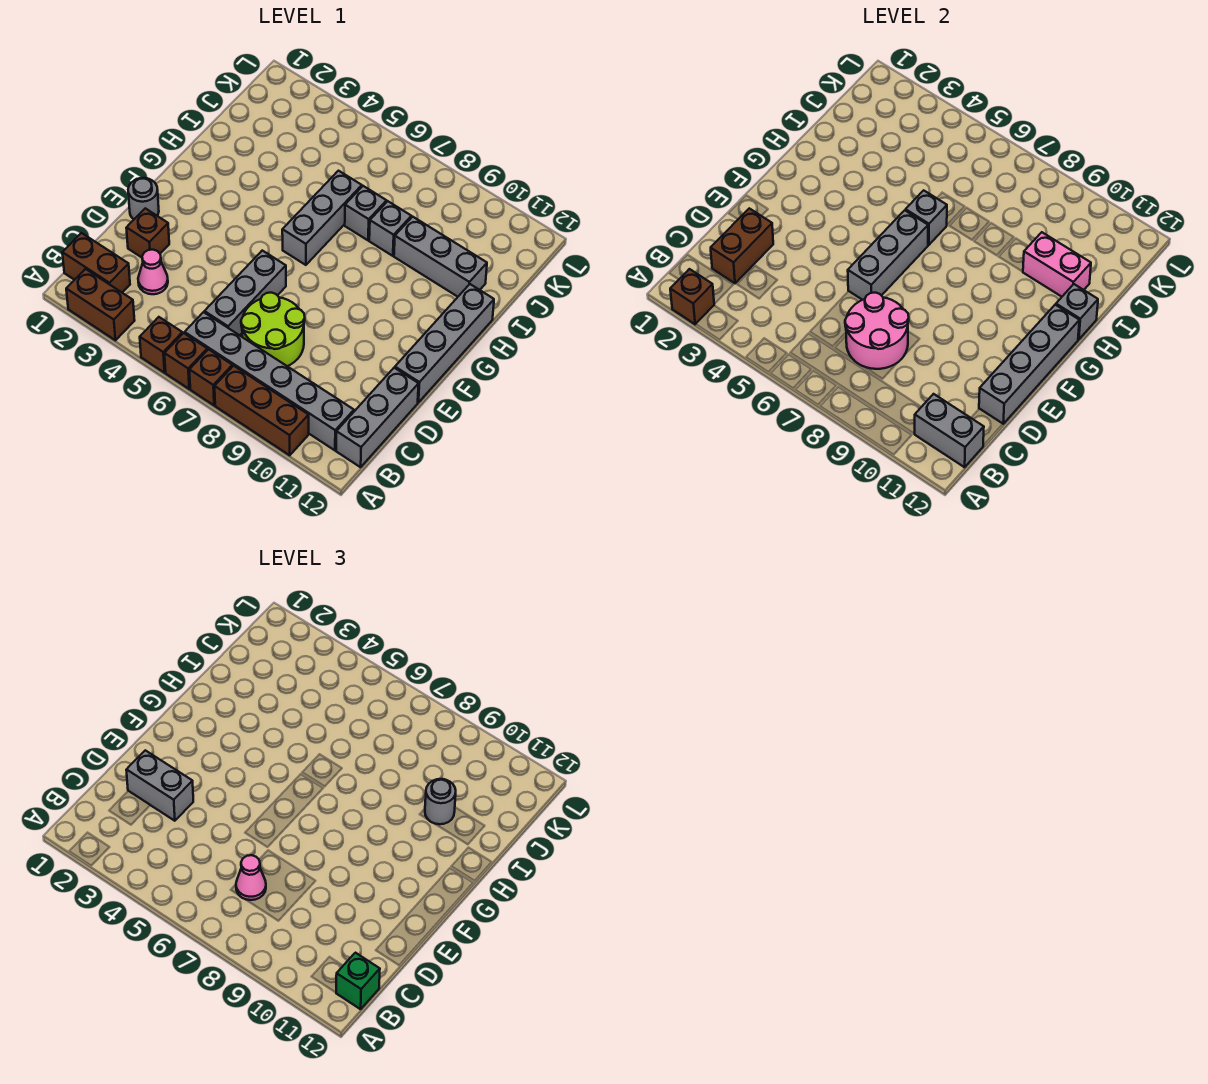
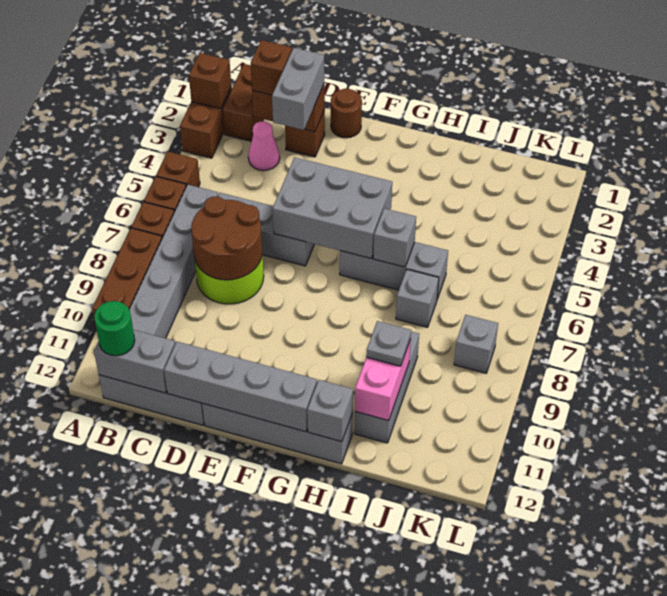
grey 1x2 brick [915,394,984,467] -> grey 1x2 brick turned to [94,330,175,393]
green 1x1 brick [336,953,380,1009] -> green 1x1 round brick [94,301,135,356]
none -> brown 1x1 brick [251,40,292,95]
pink 2x2 round brick [845,293,909,369] -> brown 2x2 round brick [191,197,262,280]
pink 1x1 cone [236,855,266,900] -> none
grey 1x1 round brick [128,178,159,219] -> brown 1x1 round brick [331,89,362,138]
grey 1x3 brick [848,210,928,300] -> grey 2x3 brick [273,157,392,258]
grey 1x1 brick [369,201,411,256] -> grey 1x1 brick moved to [454,315,498,373]
grey 1x1 round brick [425,779,456,824] -> grey 1x1 plate [366,321,411,366]

